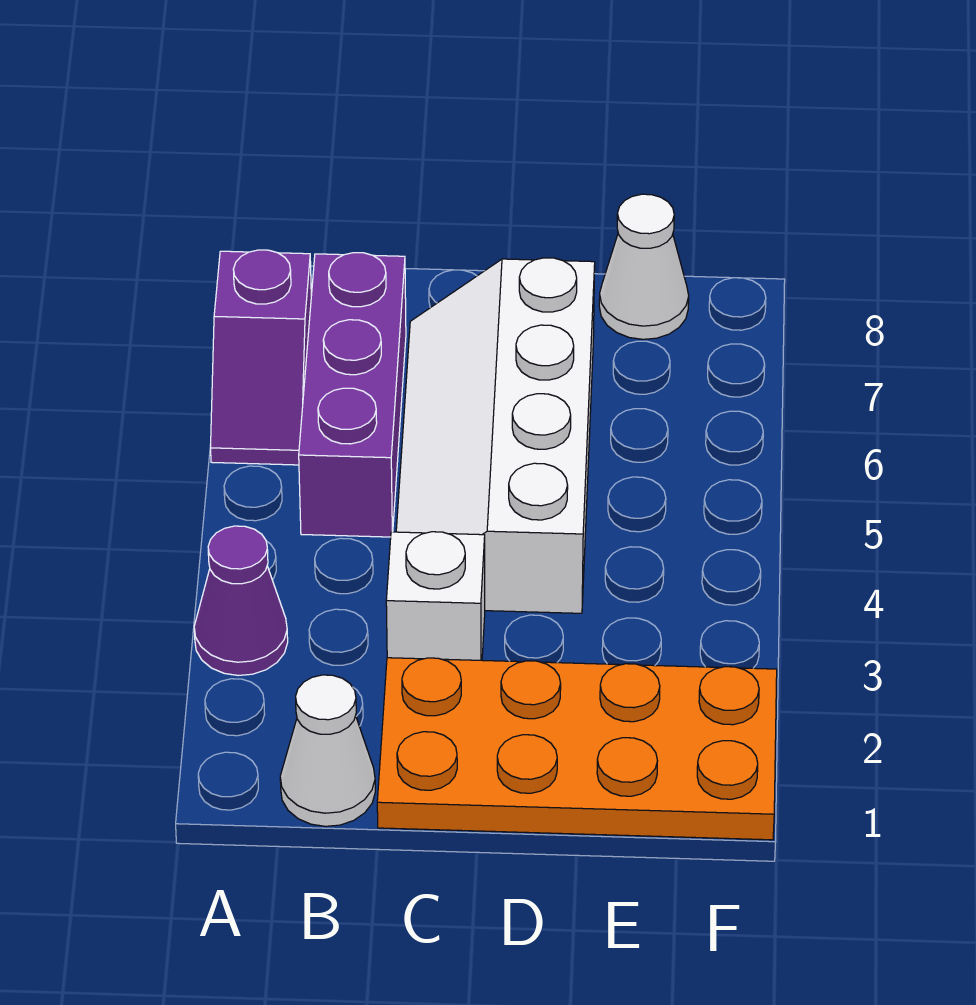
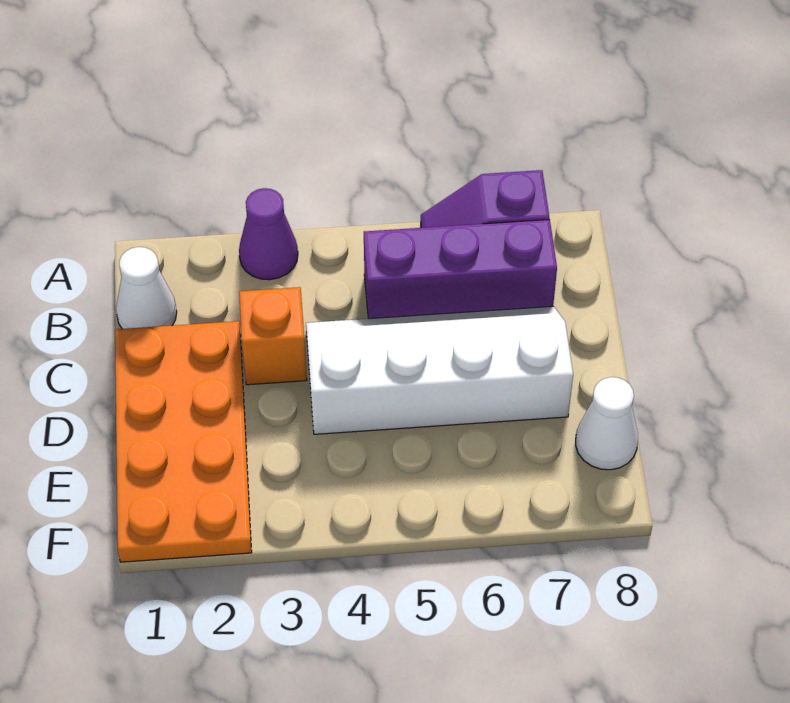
white 1x1 brick [386,532,485,660] -> orange 1x1 brick [239,287,307,385]

